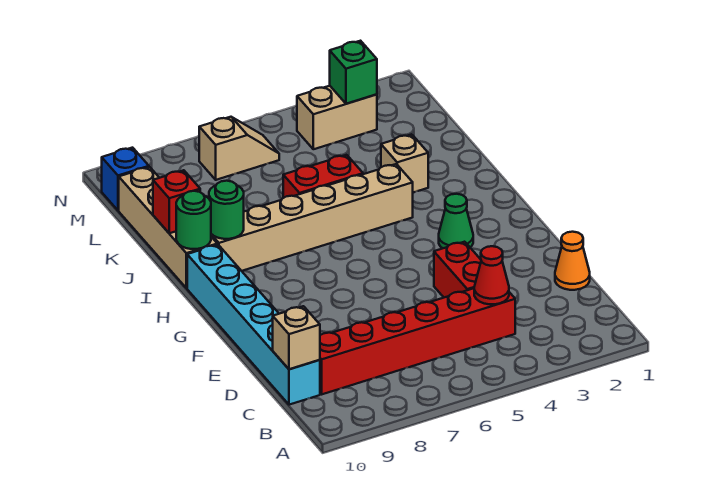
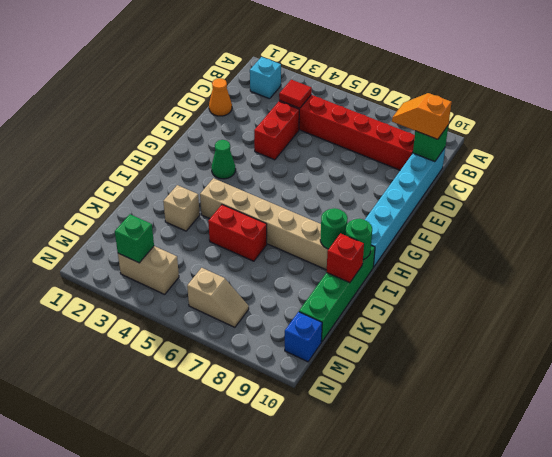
none -> cyan 1x1 brick [250,57,281,99]
red 1x1 cone [474,246,509,304] -> red 1x1 tile [279,80,312,108]
none -> orange 1x2 slope [392,93,452,139]
tan 1x1 brick [273,306,320,369] -> green 1x1 brick [413,126,448,162]
tan 1x4 brick [119,167,217,288] -> green 1x4 brick [299,246,375,342]
tan 1x2 slope [199,117,279,180] -> tan 1x2 slope turned to [187,268,249,327]

